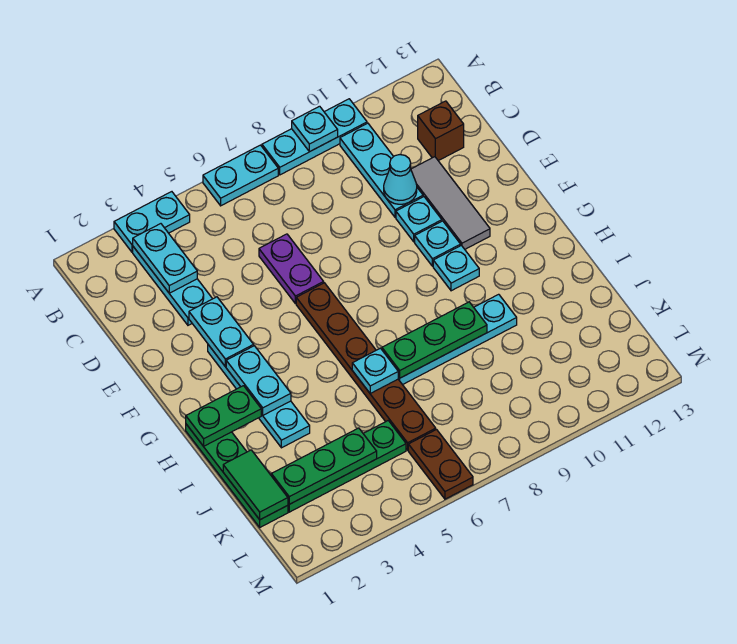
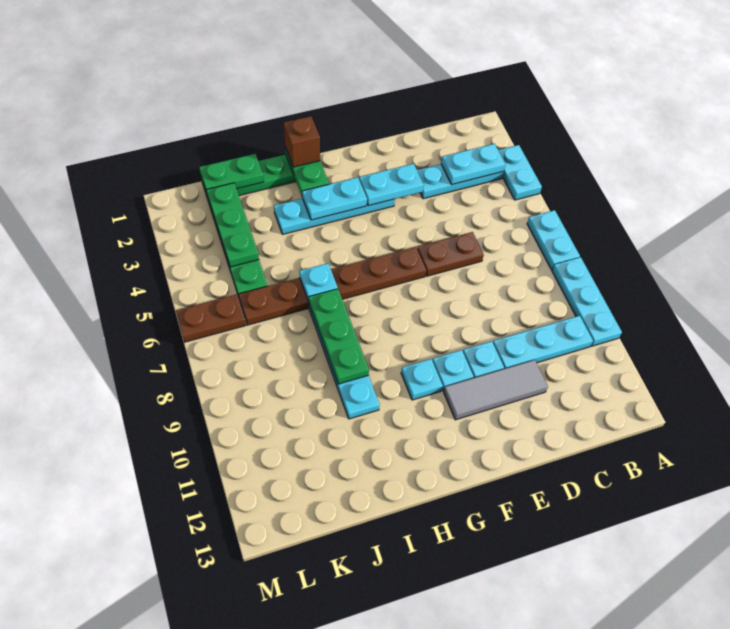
cyan 1x1 plate [292,106,338,152] -> none
brown 1x1 brick [418,101,464,161] -> brown 1x1 brick moved to [284,116,320,167]
purple 1x2 plate [259,234,324,304] -> brown 1x2 plate [417,232,484,276]
cyan 1x1 cone [384,155,417,204] -> none
green 1x2 tile [223,450,288,520] -> green 1x2 plate [199,154,264,193]

